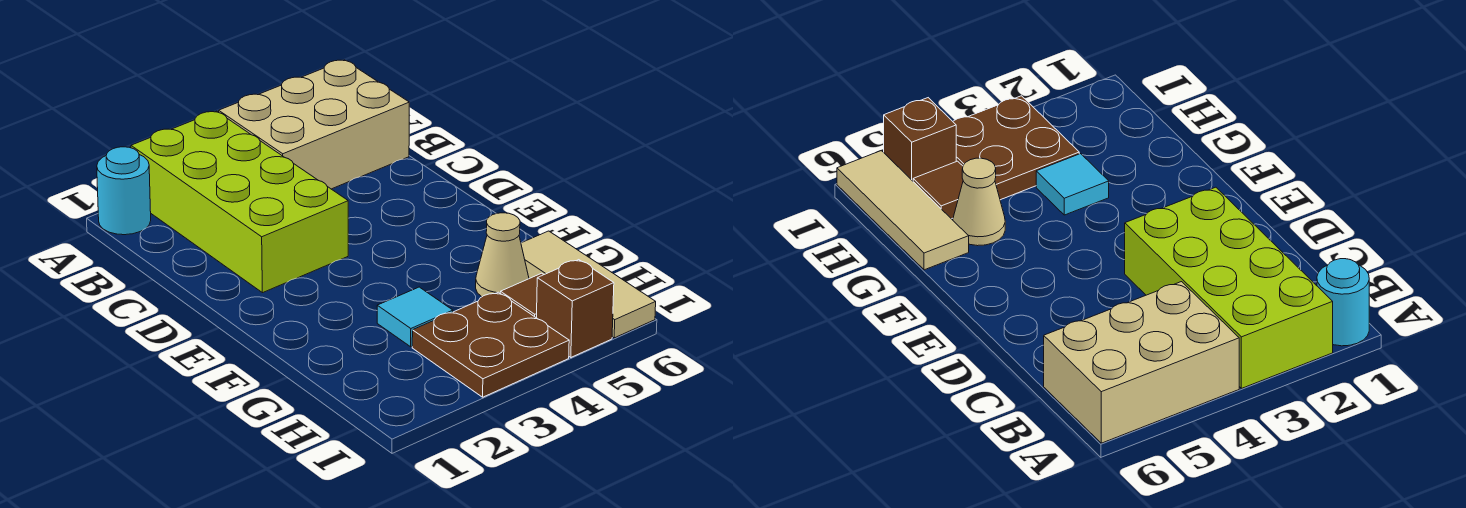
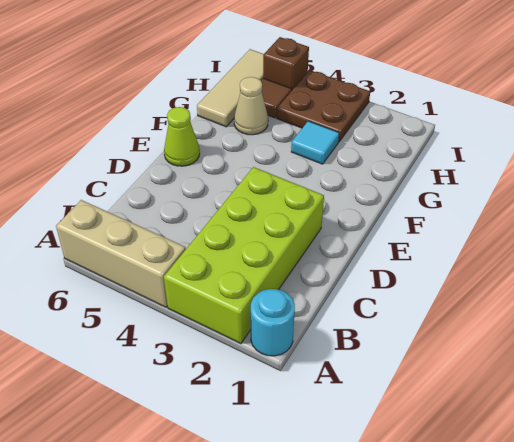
tan 2x3 brick [219,60,409,189] -> tan 1x3 brick [56,200,186,307]
none -> lime 1x1 cone [164,107,200,166]

